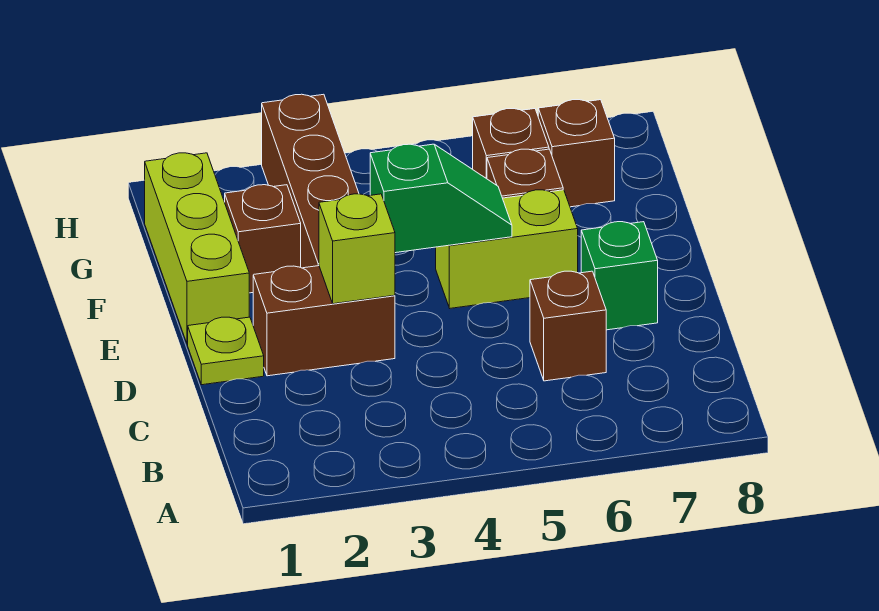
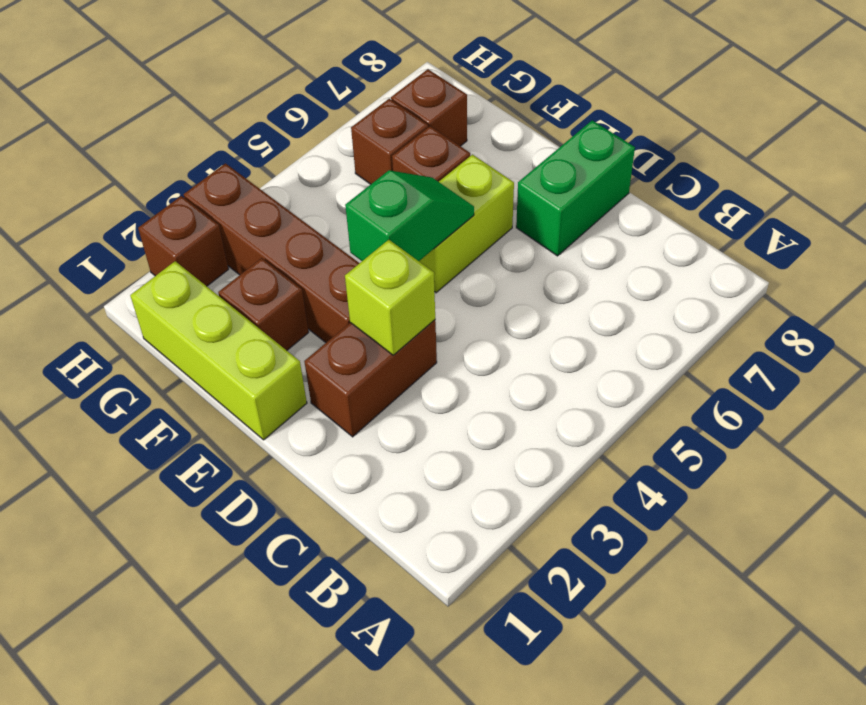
brown 1x1 brick [530,271,606,381] -> brown 1x1 brick moved to [138,196,228,286]
lime 1x1 plate [188,317,264,385] -> none
green 1x1 brick [581,222,658,330] -> green 1x2 brick [516,120,635,256]

